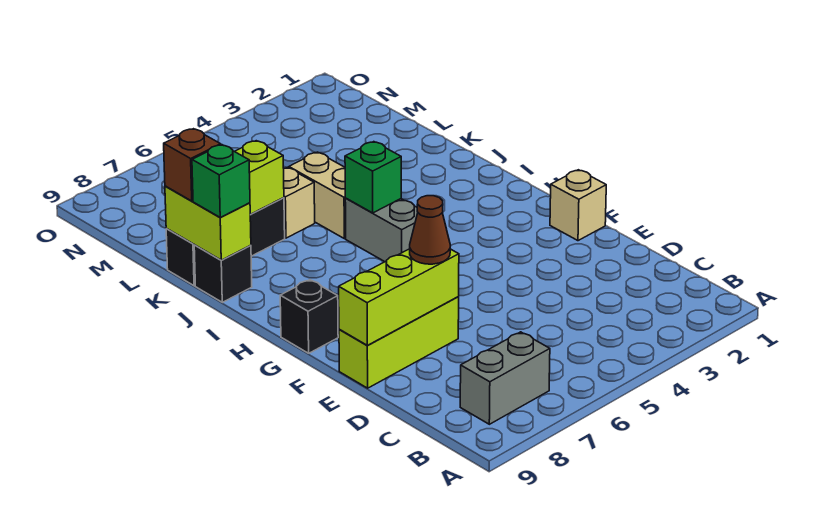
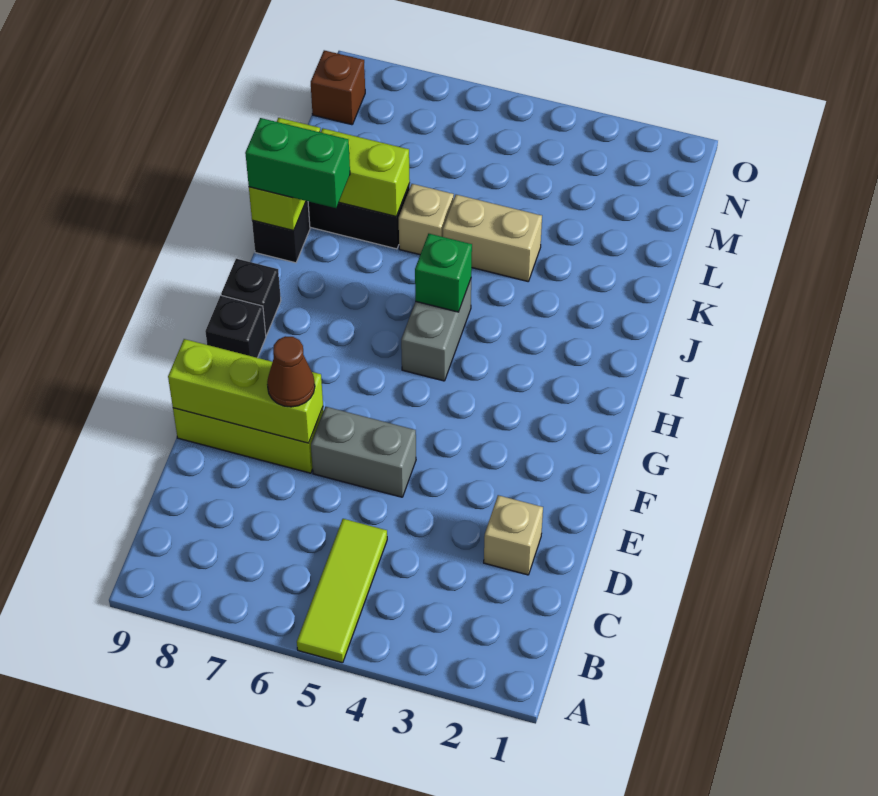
none -> lime 1x3 tile [297,519,387,663]
grey 1x2 brick [460,332,550,424] -> grey 1x2 brick moved to [311,407,416,497]
tan 1x1 brick [550,170,606,241] -> tan 1x1 brick moved to [484,495,543,575]
none -> black 1x1 brick [221,259,281,335]
tan 1x2 brick [289,152,346,239] -> tan 1x2 brick turned to [443,195,542,281]
green 1x1 brick [192,145,250,218] -> green 1x2 brick [245,118,350,208]
brown 1x1 brick [164,129,221,201] -> brown 1x1 brick moved to [311,50,365,125]

